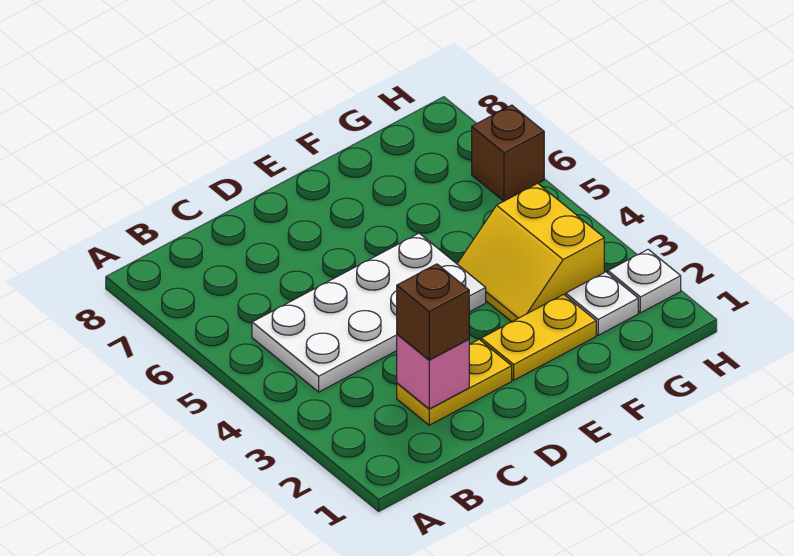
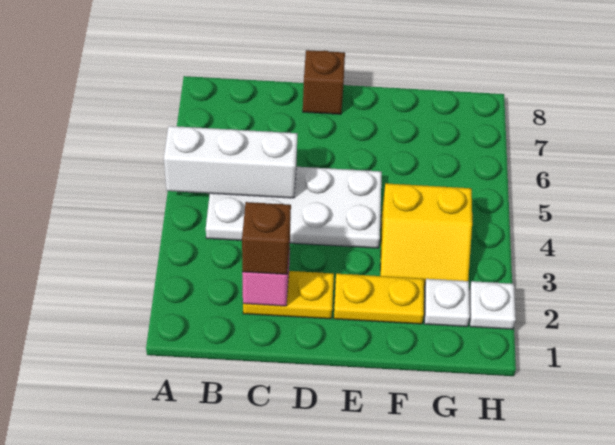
none -> white 1x3 brick [164,126,297,198]
yellow 2x2 slope [457,183,604,322] -> yellow 2x2 slope turned to [380,183,472,287]
brown 1x1 brick [472,105,544,201] -> brown 1x1 brick moved to [303,50,345,114]

